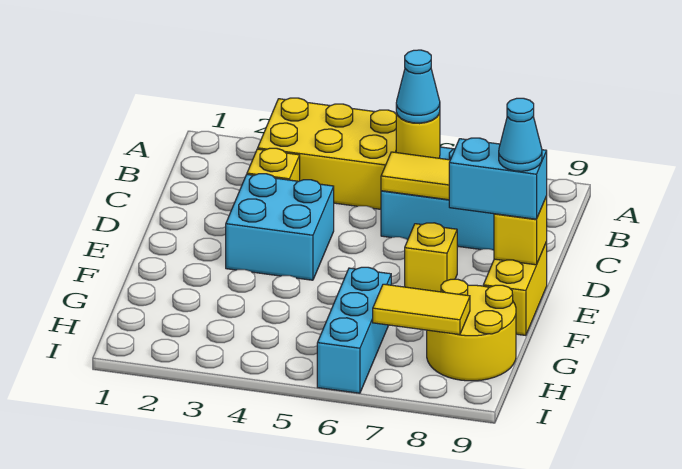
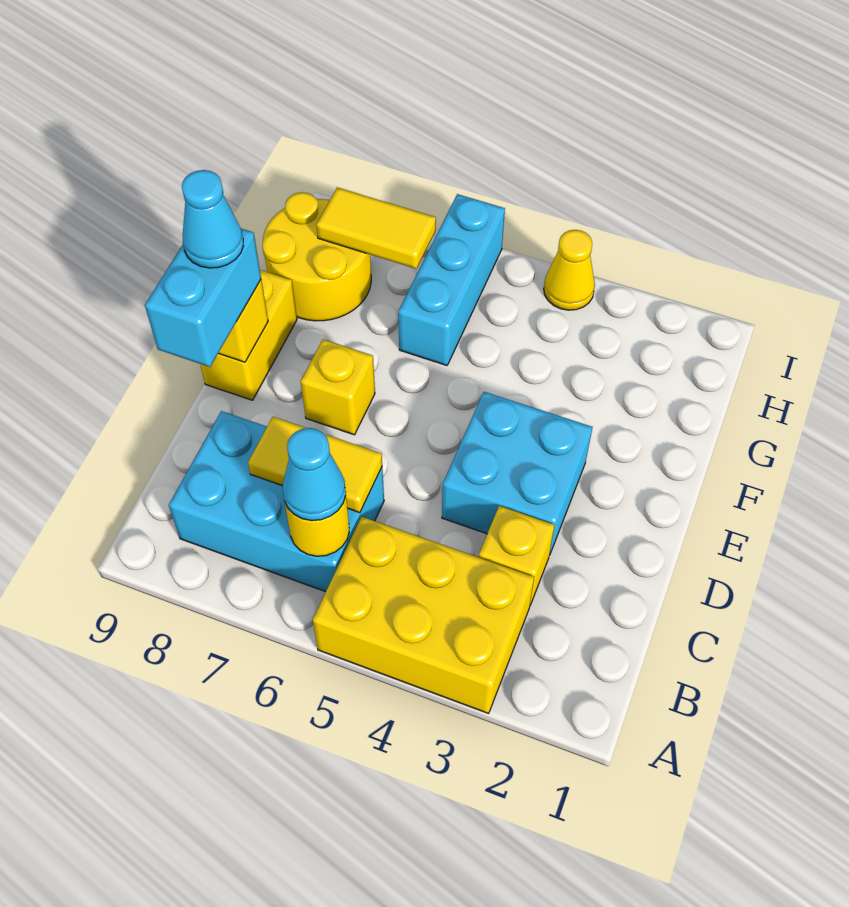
cyan 1x2 brick [449,138,547,219] -> cyan 1x2 brick turned to [145,229,261,367]
none -> yellow 1x1 cone [544,230,595,310]

